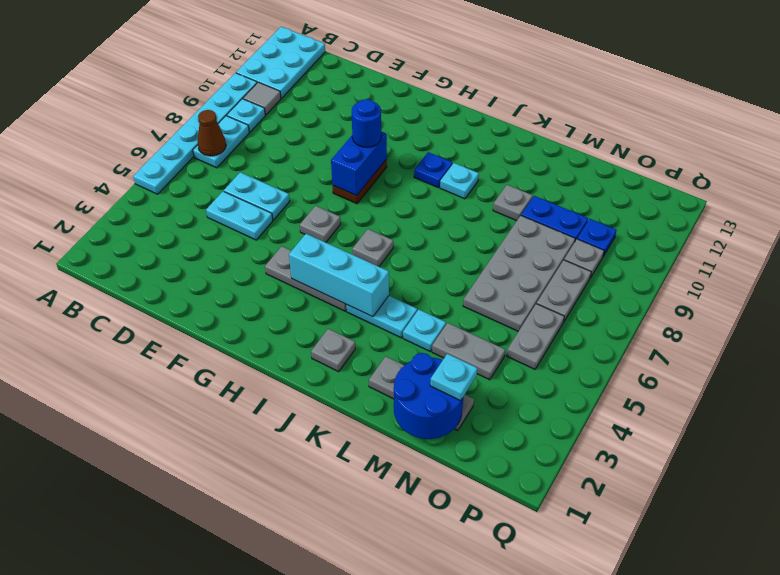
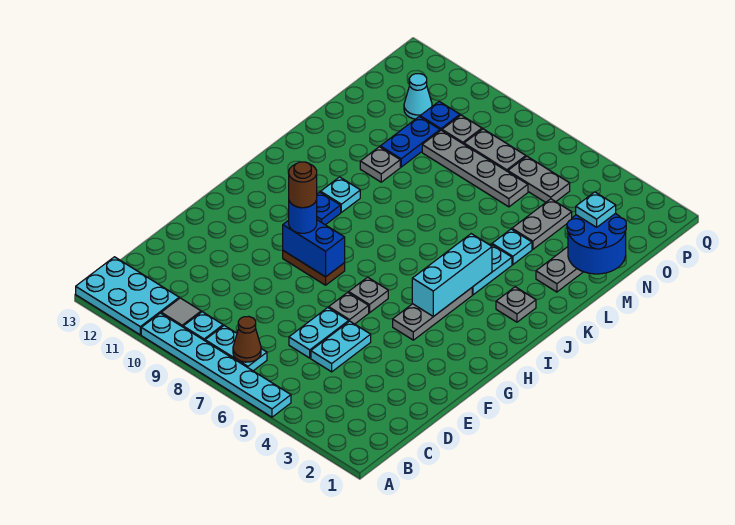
none -> brown 1x1 round brick [289,162,317,208]
grey 1x1 plate [352,229,393,266] -> grey 1x1 plate moved to [329,292,369,324]
grey 2x4 plate [463,216,575,331] -> grey 1x4 plate [422,130,528,207]
none -> cyan 1x1 cone [404,74,432,119]

